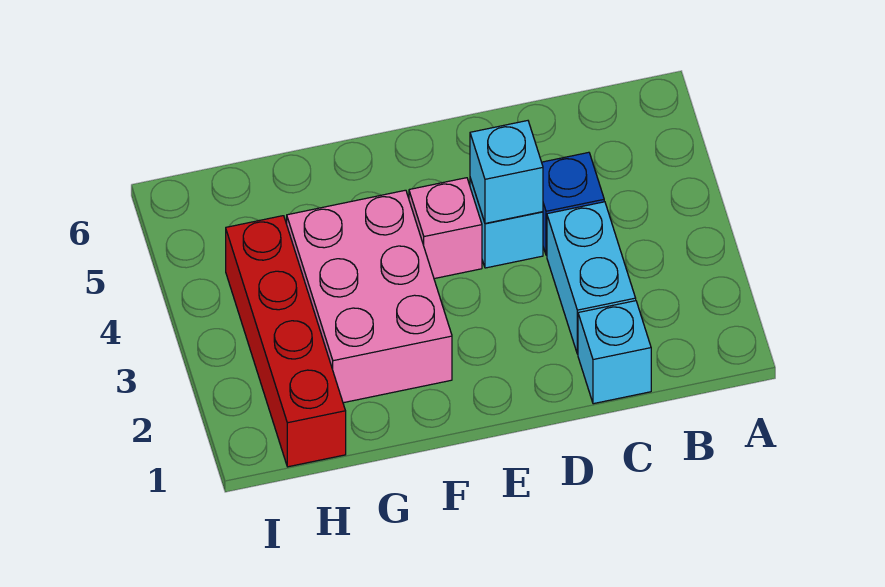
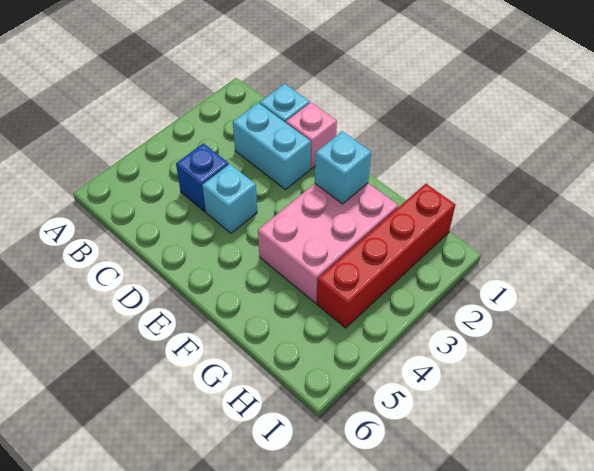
cyan 1x2 brick [547,202,636,354] -> cyan 1x2 brick turned to [233,103,311,190]
cyan 1x1 brick [470,121,543,223] -> cyan 1x1 brick moved to [315,131,371,204]
pink 1x1 brick [409,178,482,279] -> pink 1x1 brick moved to [286,103,337,169]

